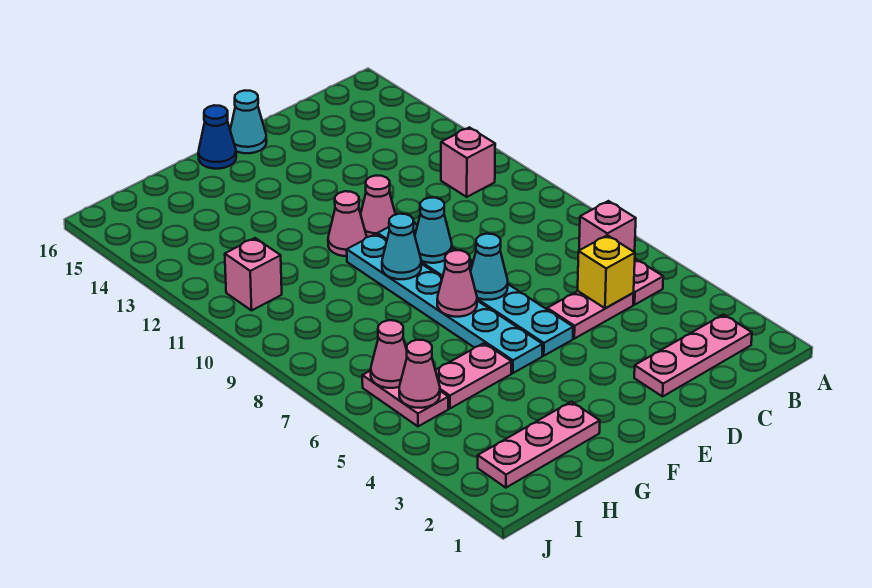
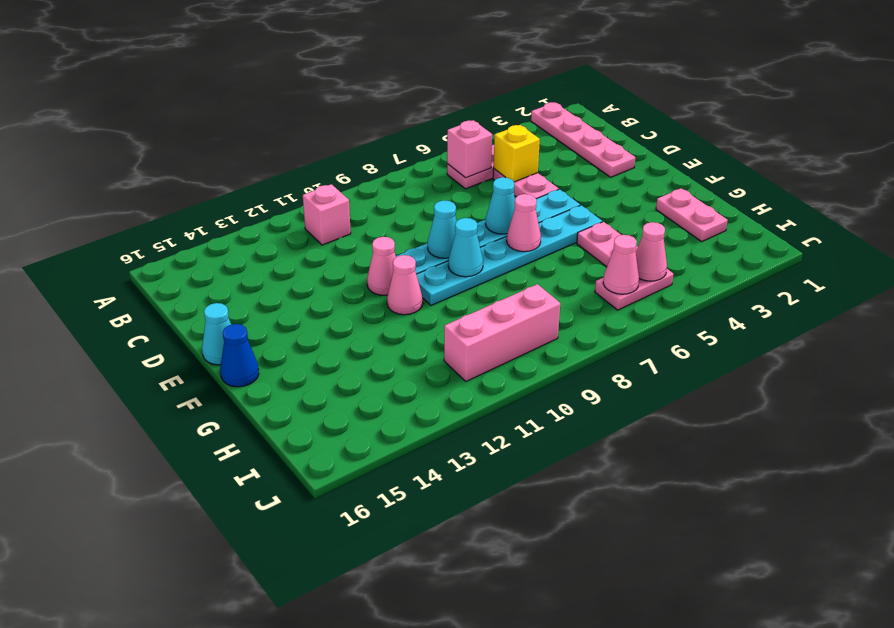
pink 1x3 plate [634,315,752,396] -> pink 1x4 plate [531,102,635,177]
pink 1x3 plate [478,402,600,488] -> pink 1x2 plate [656,188,728,241]
pink 1x1 brick [225,238,282,310] -> pink 1x3 brick [444,284,560,381]

